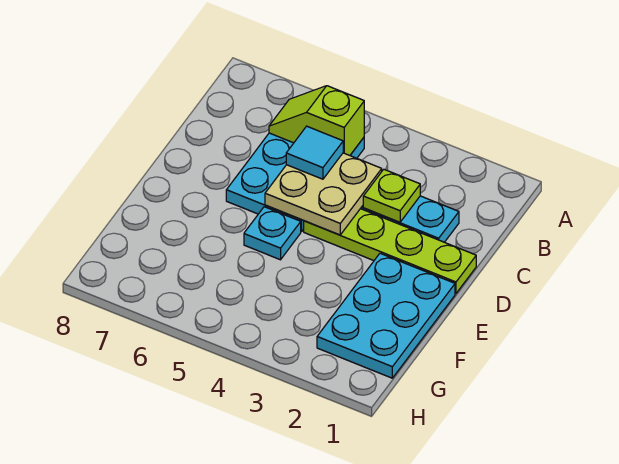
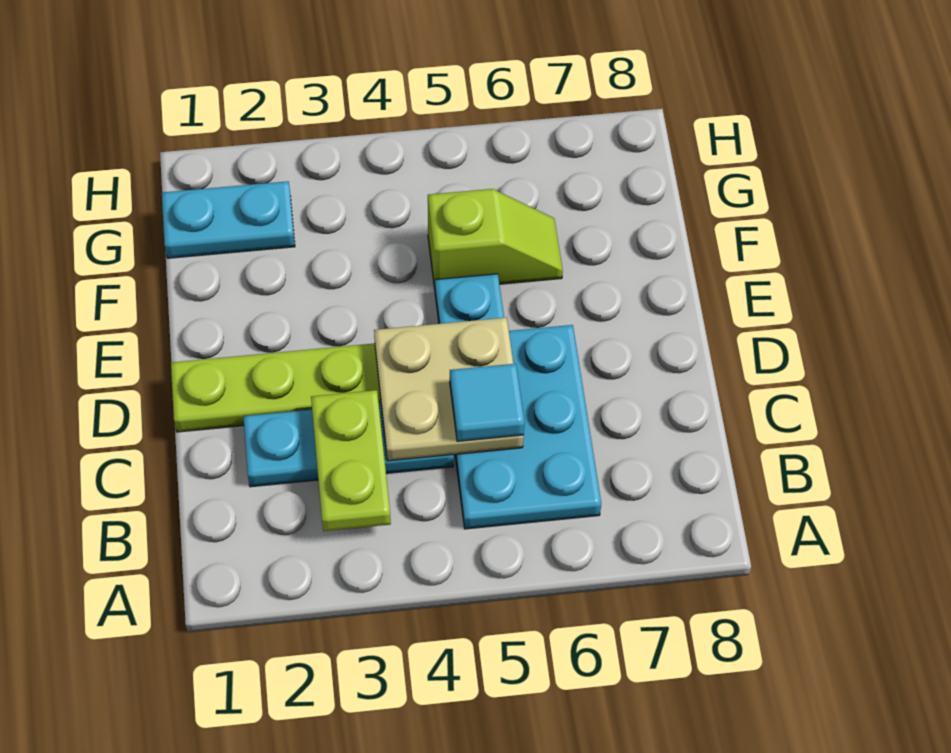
lime 1x2 slope [269,86,364,155] -> lime 1x2 slope moved to [428,189,563,288]
lime 1x1 plate [363,169,420,222] -> lime 1x2 plate [311,390,391,531]
cyan 2x3 plate [317,253,455,378] -> cyan 1x2 plate [162,181,295,258]

